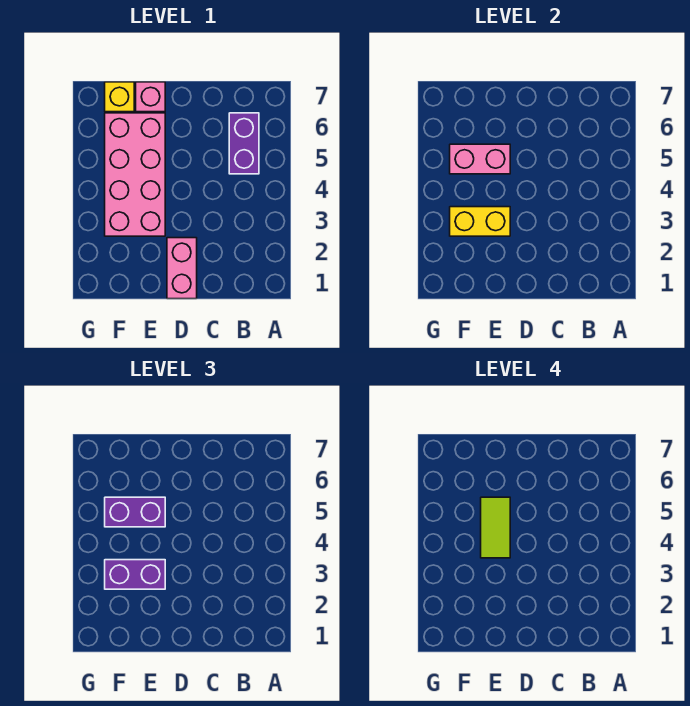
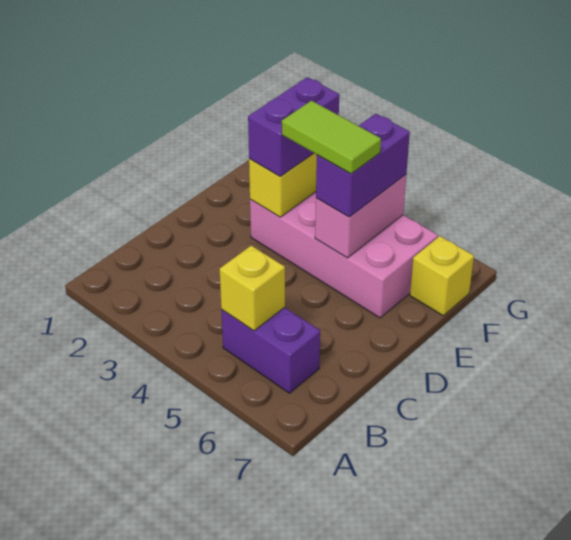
none -> yellow 1x1 brick [220,246,285,331]
pink 1x2 brick [167,238,197,299] -> none
pink 1x1 brick [136,82,165,112] -> none

